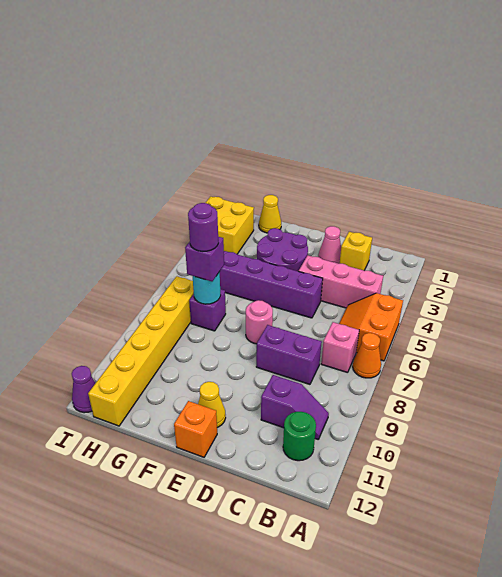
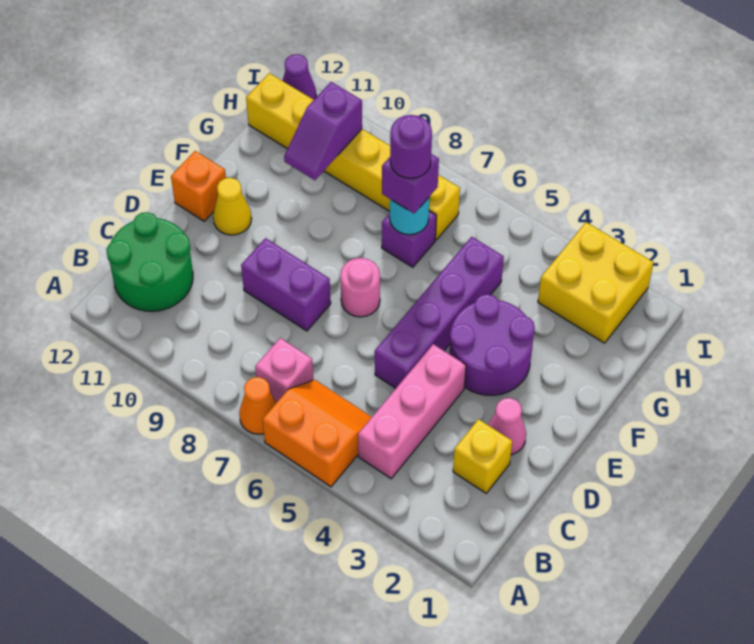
purple 1x2 slope [261,375,329,439] -> purple 1x2 slope moved to [284,82,362,180]
green 1x1 round brick [283,412,316,461] -> green 2x2 round brick [107,212,193,311]
purple 1x2 brick [256,325,322,384] -> purple 1x2 brick turned to [241,238,331,331]
yellow 1x1 cone [259,195,281,233] -> none

